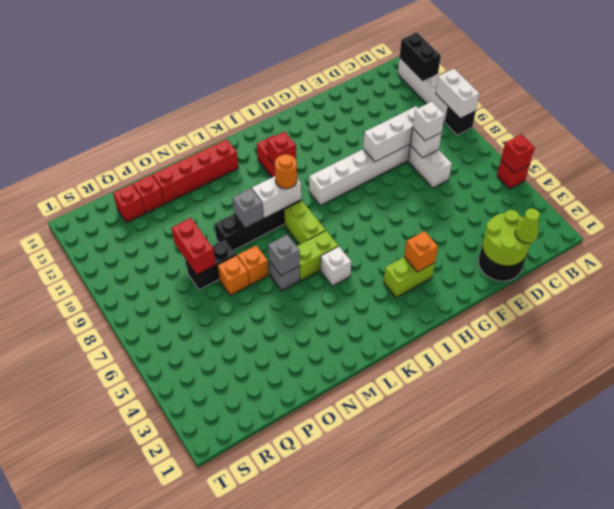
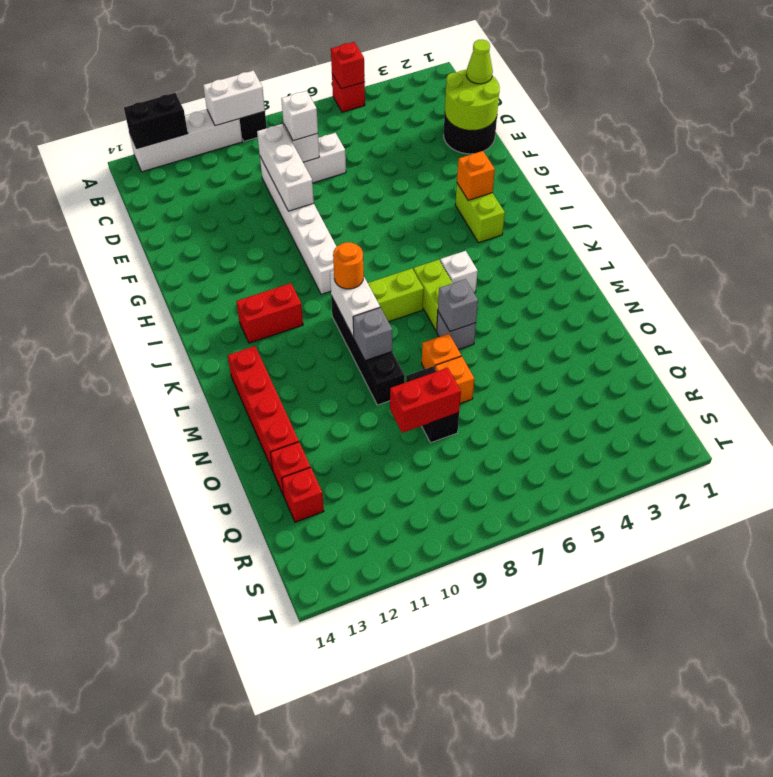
red 1x1 brick [267,132,296,165] -> none

